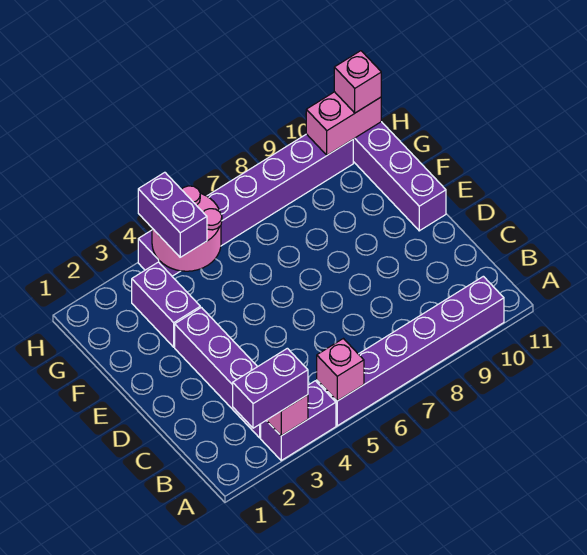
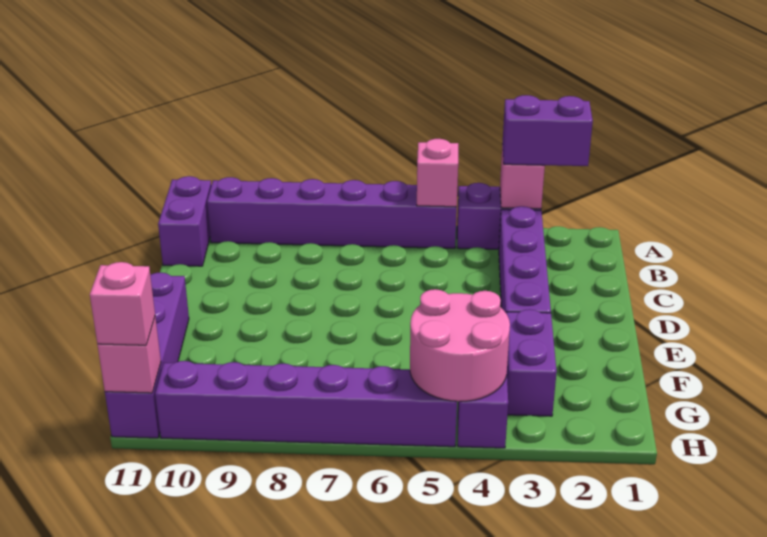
purple 1x2 brick [138,172,207,257] -> purple 1x2 brick moved to [158,176,211,266]
pink 1x2 brick [306,92,381,155] -> pink 1x1 brick [98,317,161,393]

